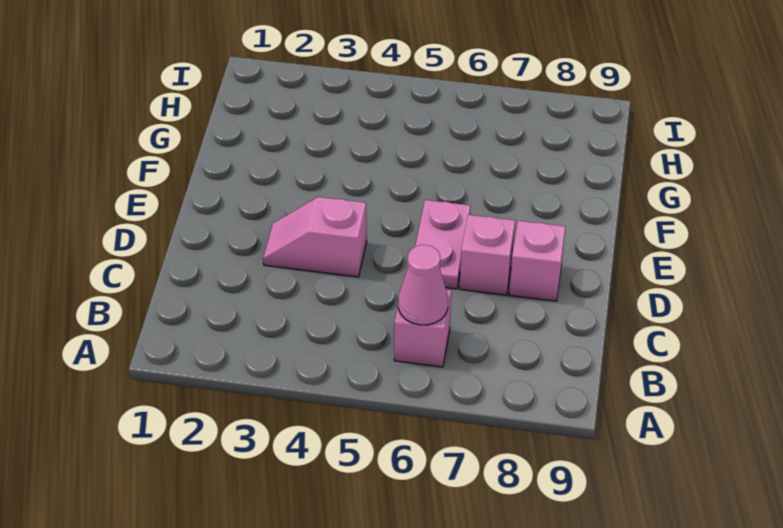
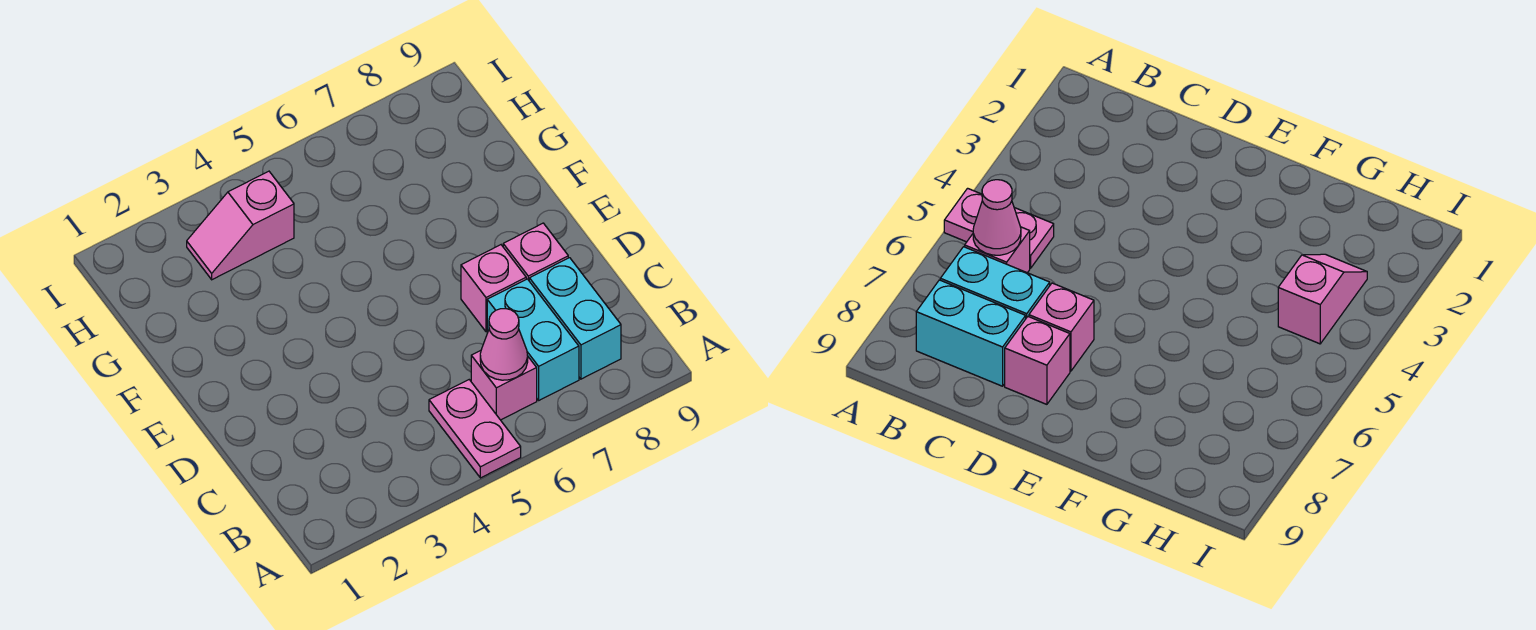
none -> cyan 1x2 brick [487,279,579,400]
none -> cyan 1x2 brick [529,258,621,379]
pink 1x2 slope [263,197,367,277] -> pink 1x2 slope moved to [187,171,294,280]
pink 1x2 plate [415,200,470,289] -> pink 1x2 plate moved to [429,380,521,478]

